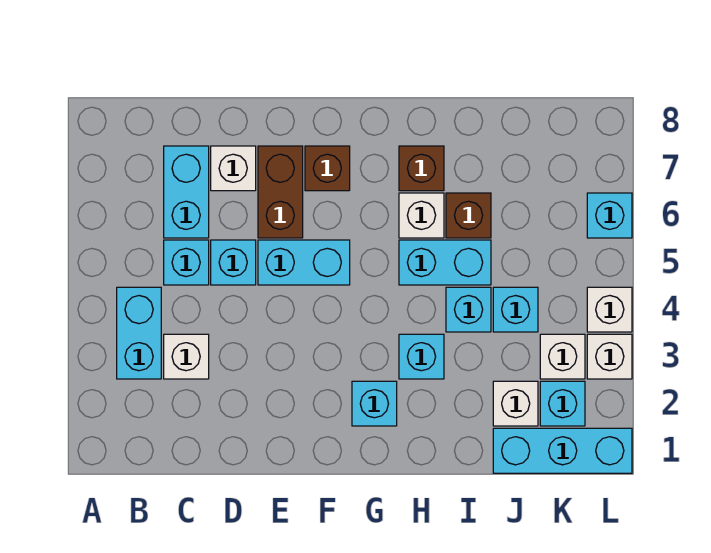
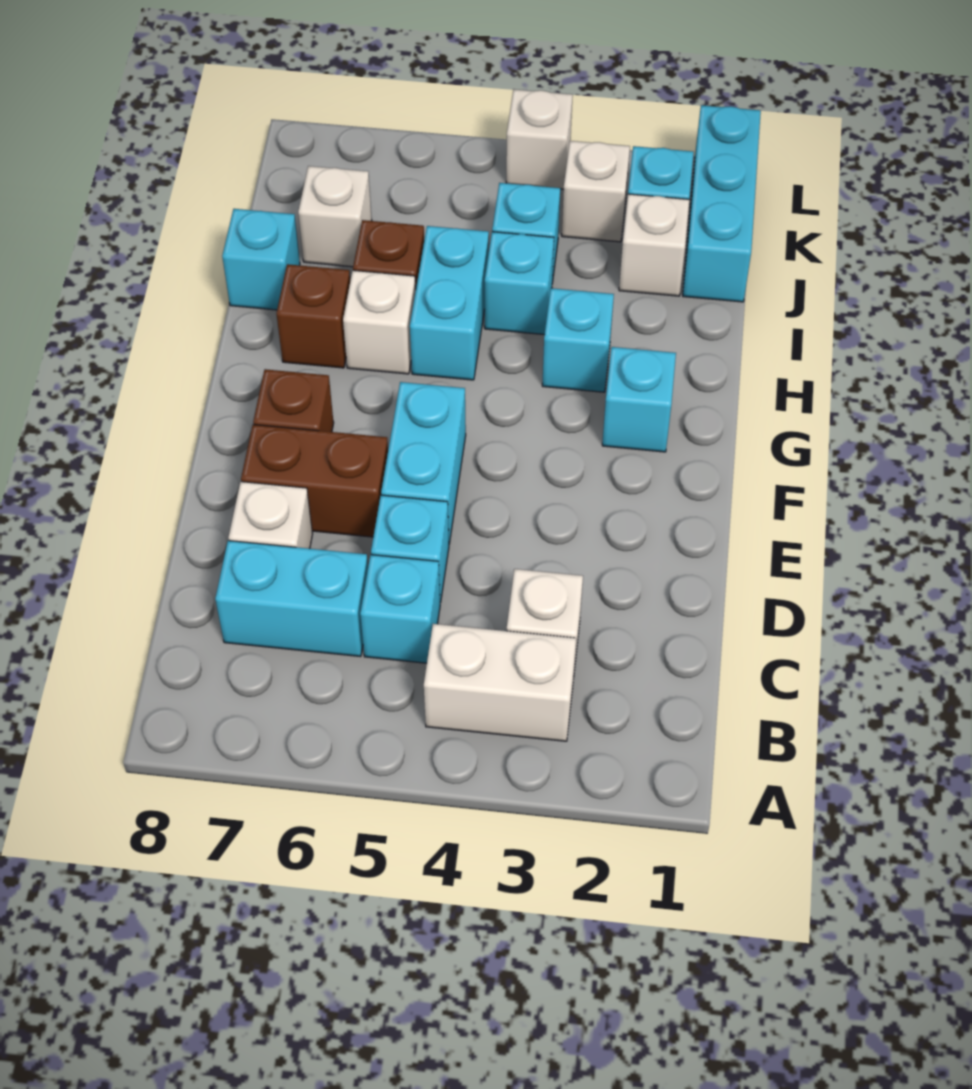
cyan 1x2 brick [117,287,161,379] -> white 1x2 brick [424,624,576,741]
white 1x1 brick [587,334,632,379] -> white 1x1 brick moved to [298,166,372,267]
cyan 1x1 brick [587,193,632,238] -> cyan 1x1 brick moved to [222,209,300,310]

